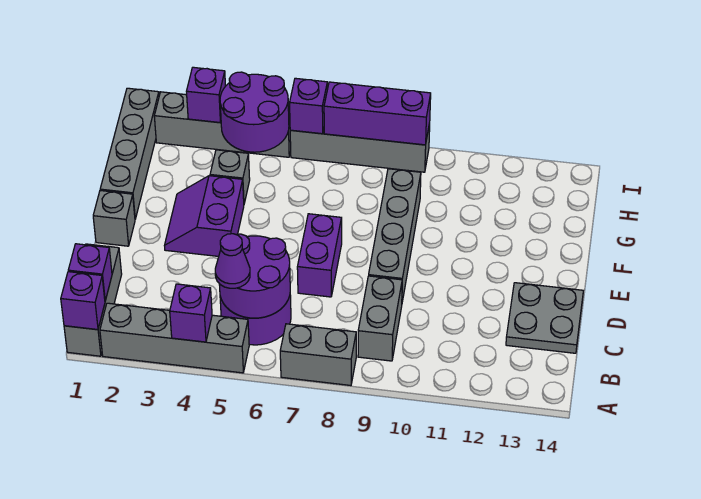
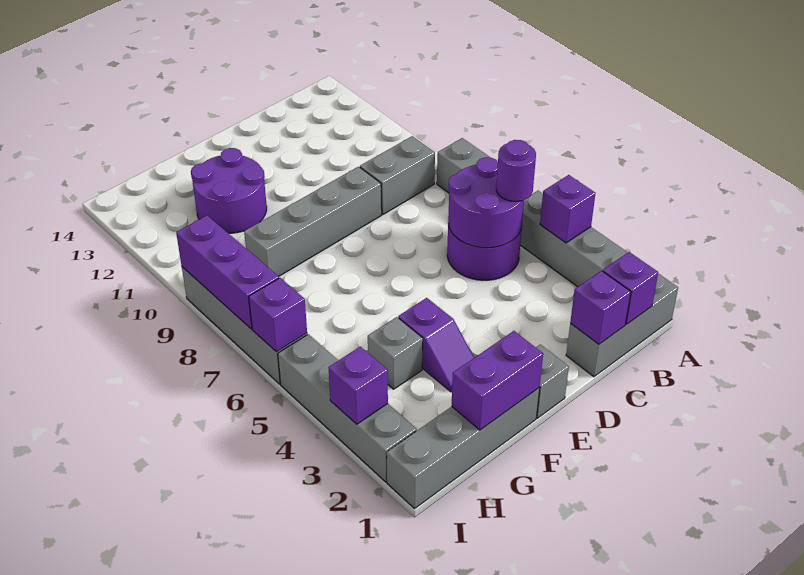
purple 1x1 brick [61,272,105,330] -> purple 1x1 brick moved to [570,271,631,344]
purple 1x1 cone [215,234,250,288] -> purple 1x1 round brick [496,140,536,201]
grey 2x2 plate [506,283,583,353] -> none
purple 1x2 brick [297,214,342,297] -> purple 1x2 brick moved to [452,331,543,430]
purple 2x2 slope [164,176,244,256] -> purple 1x2 slope [398,298,474,392]
purple 2x2 round brick [220,72,289,152] -> purple 2x2 round brick moved to [191,148,267,233]

